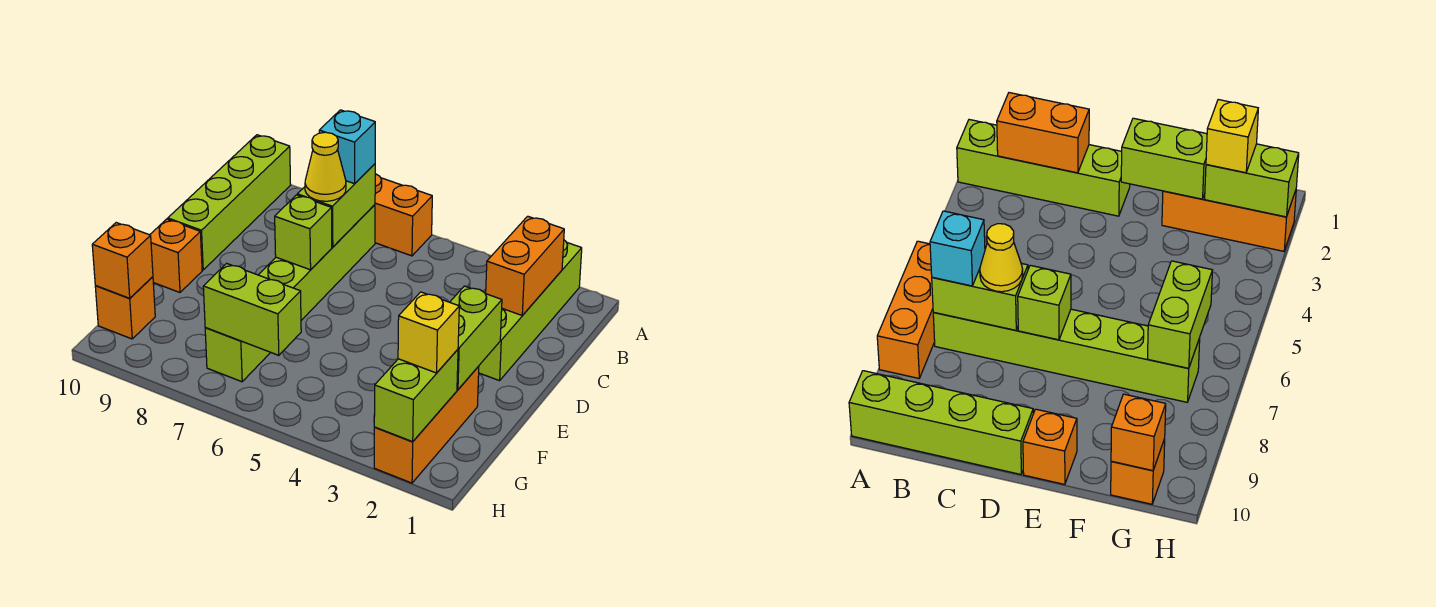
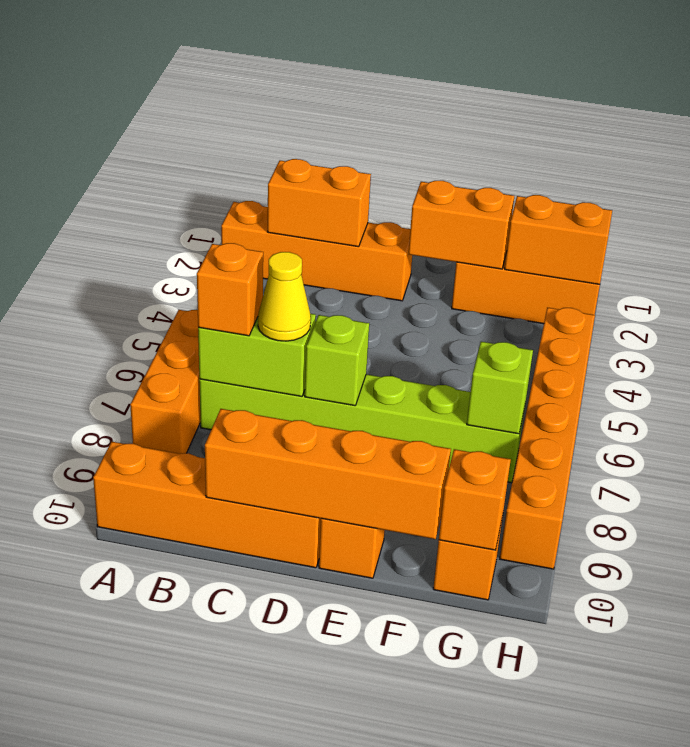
lime 1x4 brick [479,240,582,381] -> orange 1x4 brick [221,201,412,301]
lime 1x4 brick [168,135,291,270] -> orange 1x4 brick [93,442,321,568]
cyan 1x1 brick [319,110,375,184] -> orange 1x1 brick [197,243,263,336]
none -> orange 1x4 brick [205,409,451,539]
lime 1x2 brick [450,286,502,390] -> orange 1x2 brick [409,181,514,269]
lime 1x2 brick [374,349,458,442] -> orange 1x2 brick [505,195,612,284]
yellow 1x1 brick [398,292,459,373] -> none
lime 1x2 brick [203,263,301,355] -> lime 1x1 brick [467,342,533,434]
none -> orange 1x6 brick [500,307,595,569]

